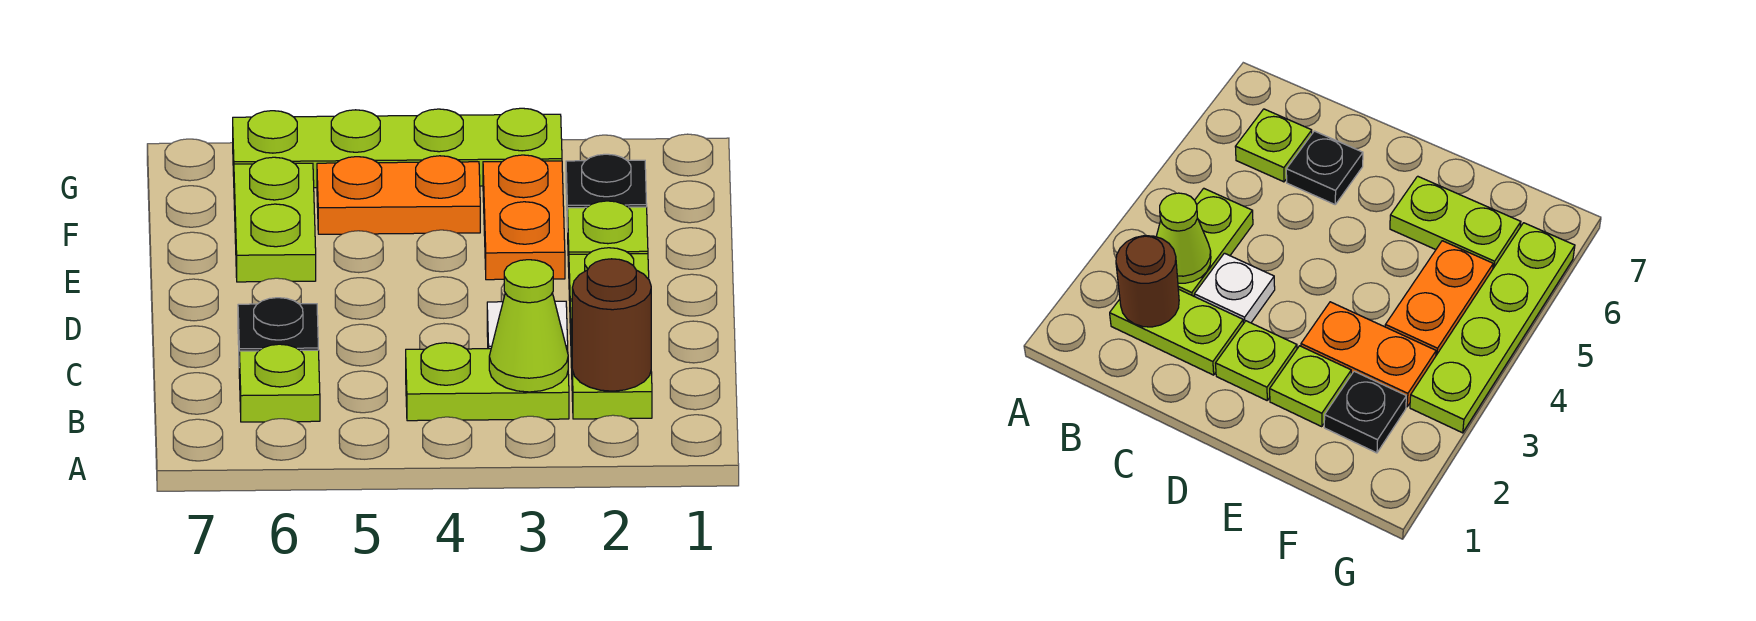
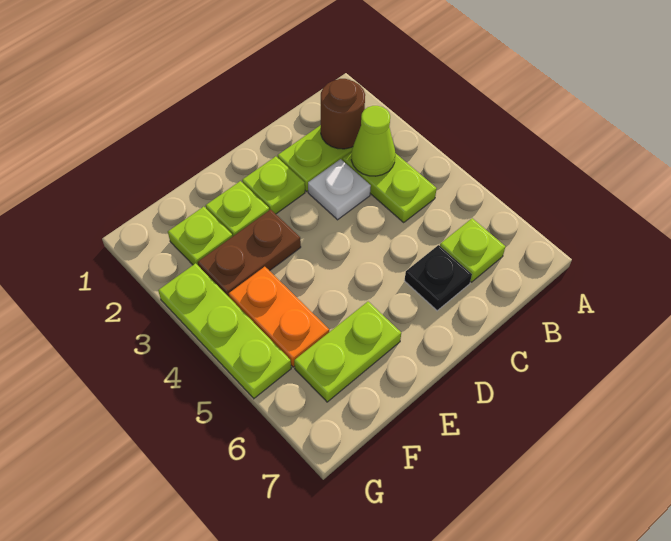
orange 1x2 plate [483,155,565,280] -> brown 1x2 plate [198,210,301,297]
black 1x1 plate [566,154,647,232] -> lime 1x1 plate [168,207,233,265]
lime 1x4 plate [233,108,562,188] -> lime 1x3 plate [158,263,291,398]

